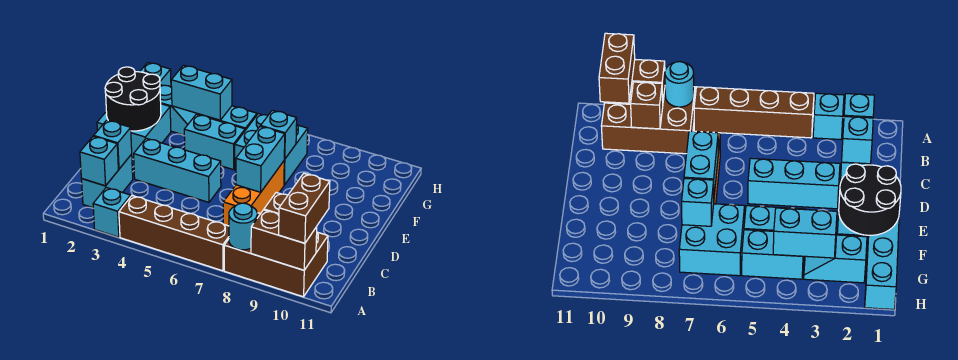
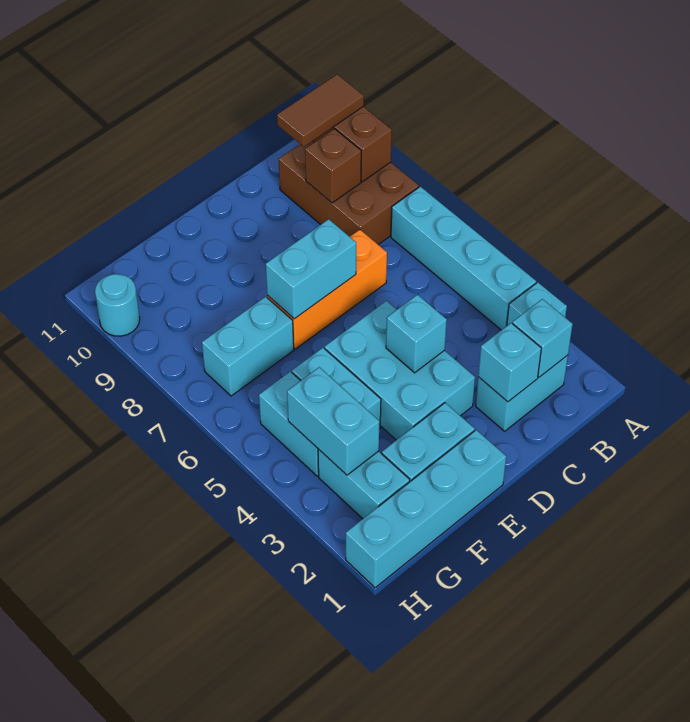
brown 1x4 brick [119,196,229,271] -> cyan 1x4 brick [391,186,536,330]
cyan 1x1 round brick [229,203,257,250] -> cyan 1x1 round brick moved to [95,274,140,336]
brown 1x2 brick [279,173,330,243] -> brown 1x2 tile [277,74,364,147]
cyan 1x3 brick [134,138,221,202] -> cyan 2x3 brick [325,301,475,440]
black 2x2 round brick [105,67,161,131] -> none
cyan 2x2 brick [235,114,308,185] -> cyan 1x2 brick [202,297,294,396]
cyan 1x1 brick [261,110,297,159] -> cyan 1x1 brick moved to [386,295,447,373]
cyan 1x2 slope [160,85,197,135] -> cyan 1x2 brick [318,449,410,519]

